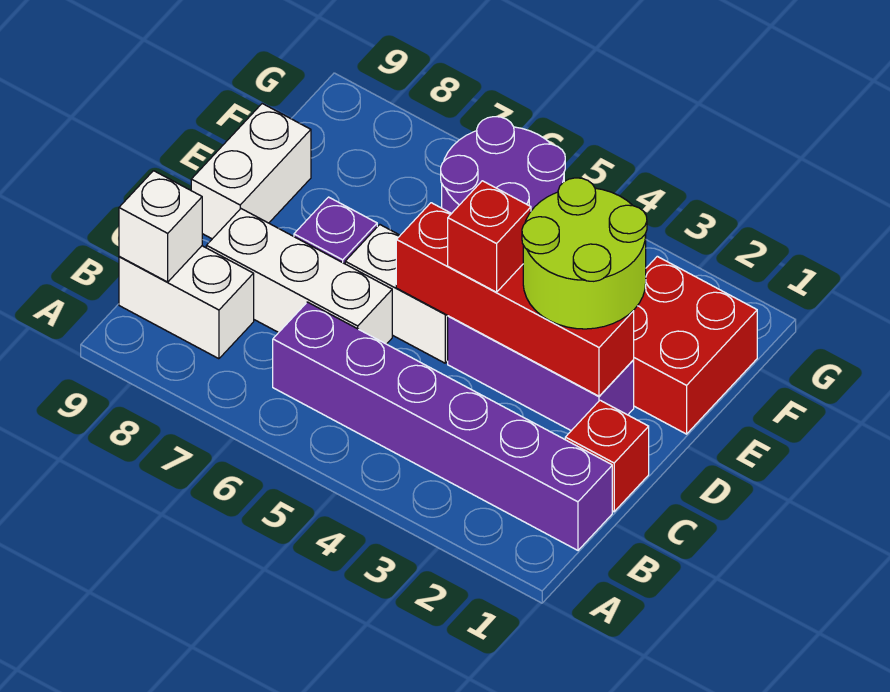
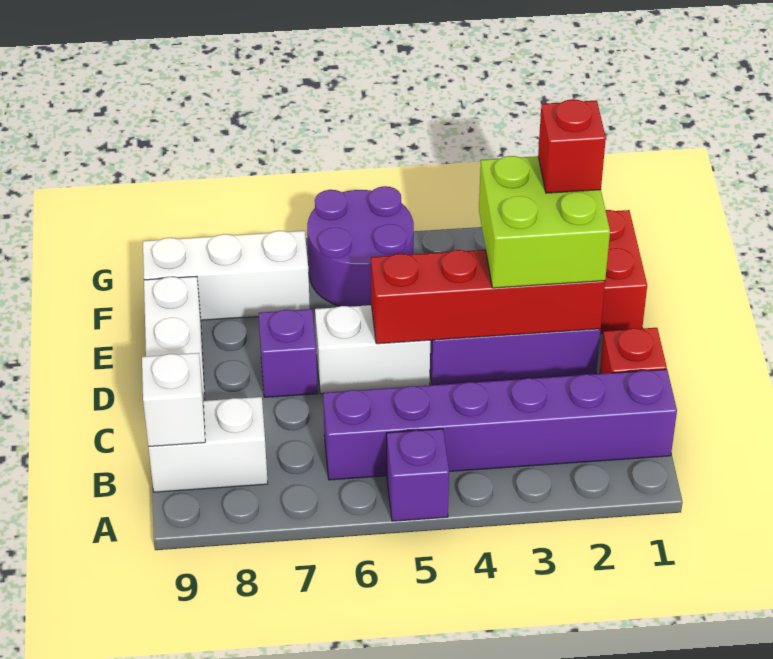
none -> purple 1x1 brick [387,429,449,521]
white 1x3 brick [206,209,392,344] -> white 1x3 brick moved to [143,231,310,320]
lime 2x2 round brick [522,178,647,329] -> lime 2x2 brick [479,156,610,288]
red 1x1 brick [448,181,531,292] -> red 1x1 brick moved to [538,99,606,193]

